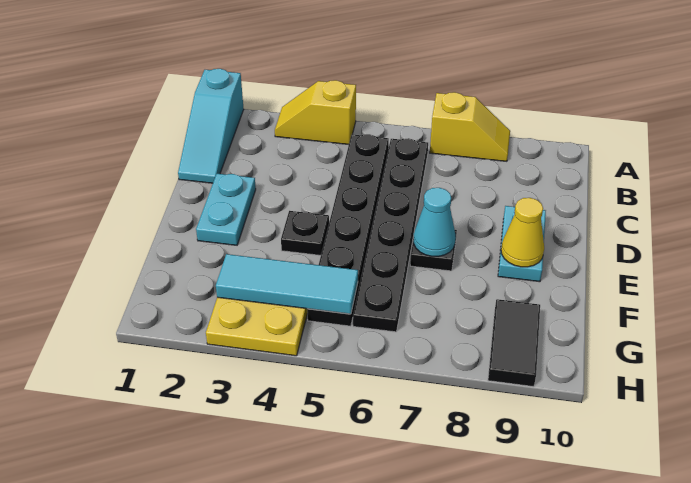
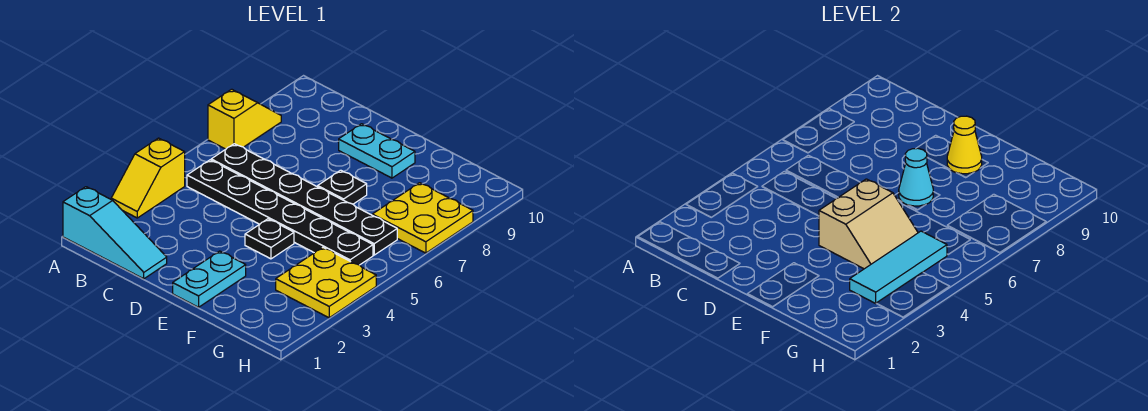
cyan 1x2 plate [196,174,256,245] -> cyan 1x2 plate turned to [173,251,246,307]
none -> tan 2x2 slope [819,179,918,269]
none -> yellow 2x2 plate [372,183,473,253]
black 1x2 tile [488,299,540,387] -> none

